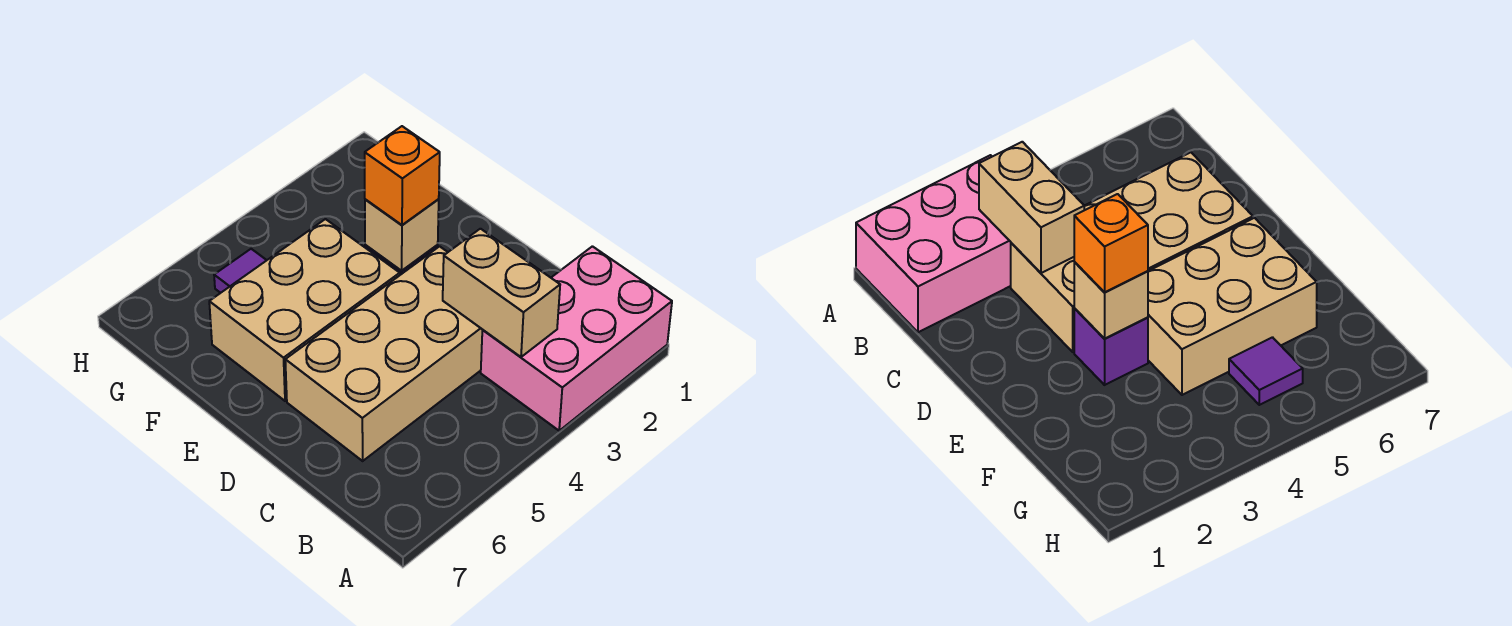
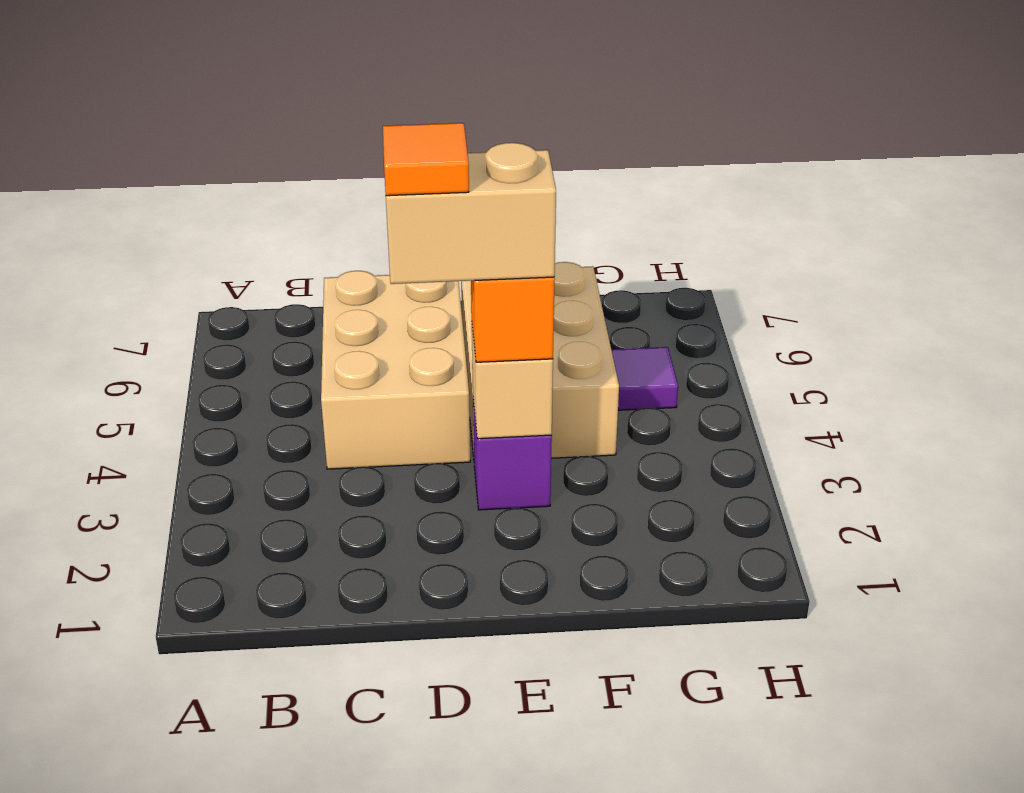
pink 2x3 brick [481,246,672,431] -> none
tan 1x2 brick [443,229,560,357] -> tan 1x2 brick moved to [386,143,556,284]
tan 2x4 brick [285,246,482,461] -> tan 2x3 brick [321,271,470,469]
none -> orange 1x1 tile [383,123,469,196]

